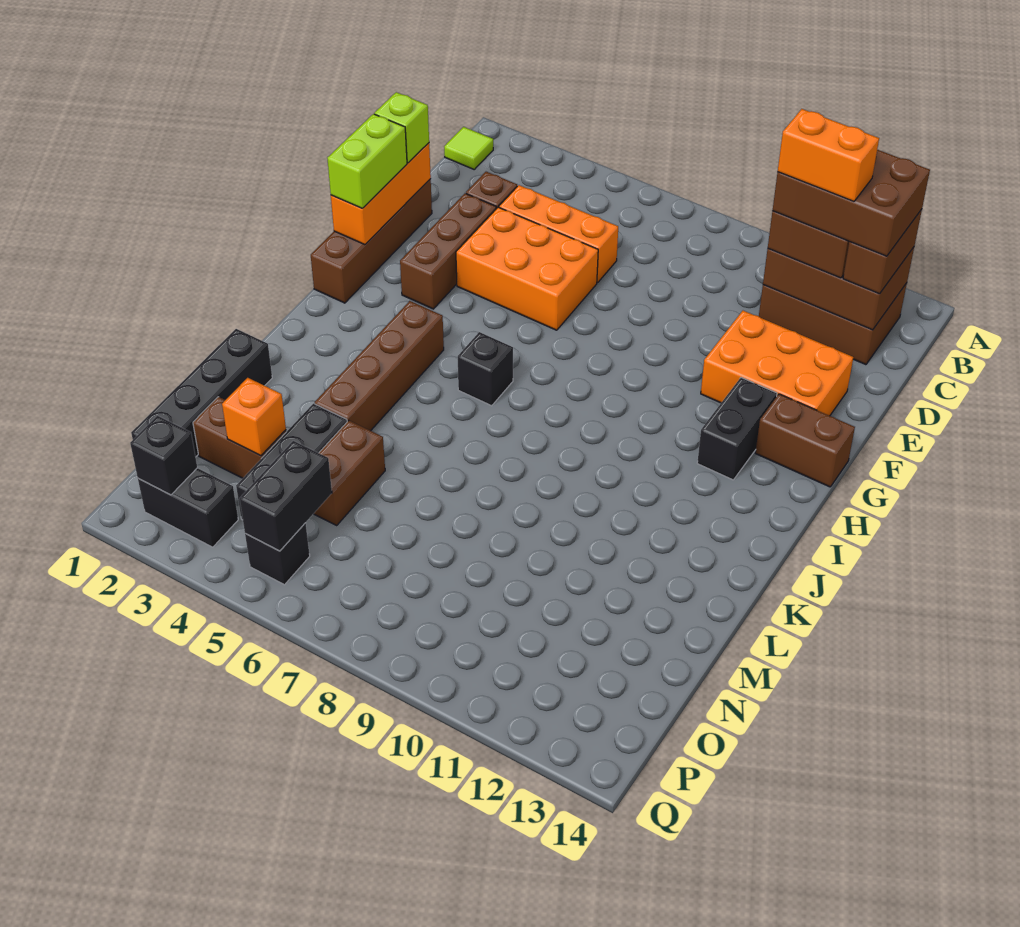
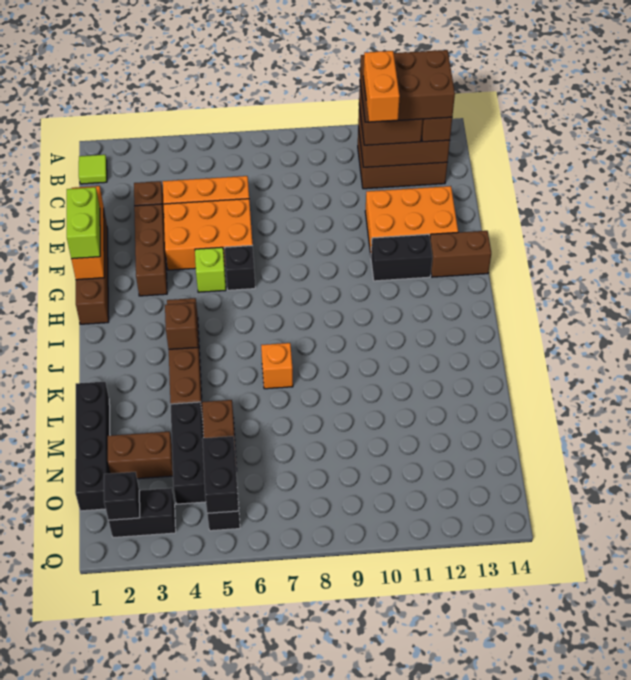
orange 1x2 brick [778,109,879,202] -> orange 1x2 brick turned to [363,51,400,122]
lime 1x1 brick [374,92,429,163] -> lime 1x1 brick moved to [195,247,226,292]
black 1x2 brick [697,378,777,480] -> black 1x2 brick turned to [371,234,432,281]
black 1x1 brick [458,332,513,406] -> black 1x1 brick moved to [225,245,255,290]
none -> brown 1x1 brick [165,303,198,349]
orange 1x1 brick [222,378,286,456] -> orange 1x1 brick moved to [261,343,293,389]

